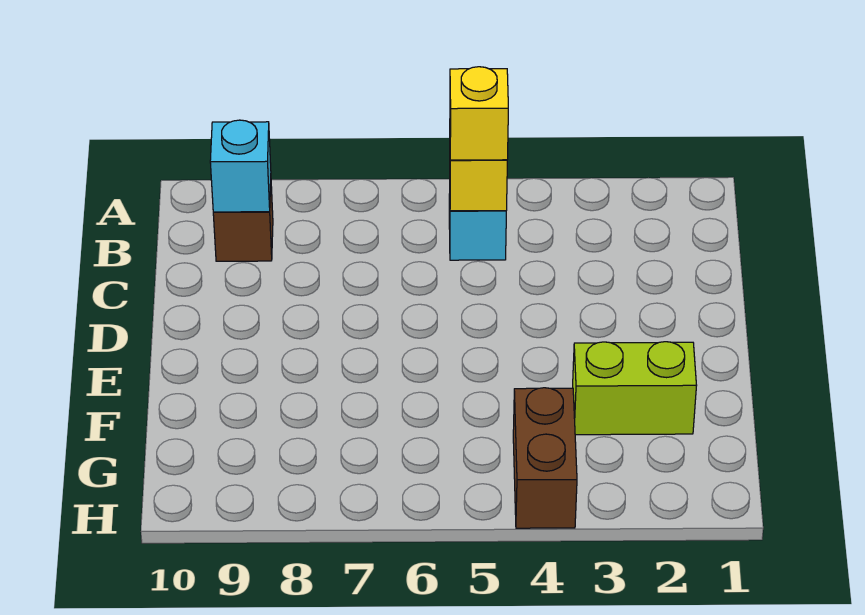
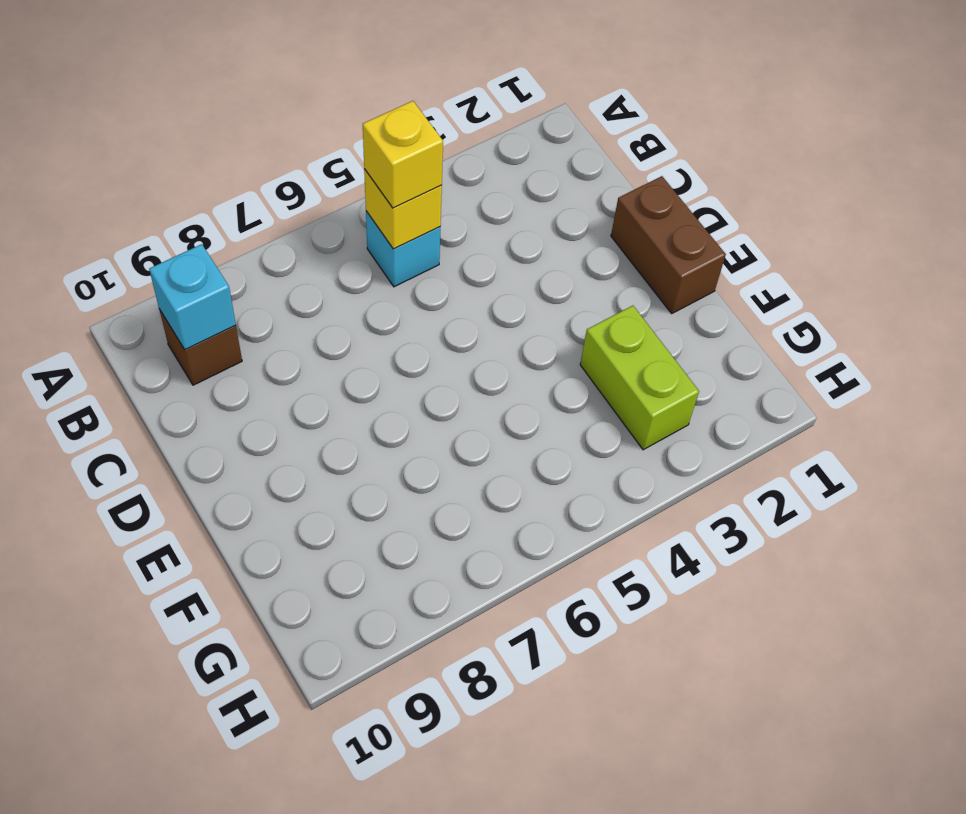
lime 1x2 brick [573,342,697,435] -> lime 1x2 brick turned to [580,306,699,450]
brown 1x2 brick [513,388,577,528] -> brown 1x2 brick moved to [611,176,726,313]

